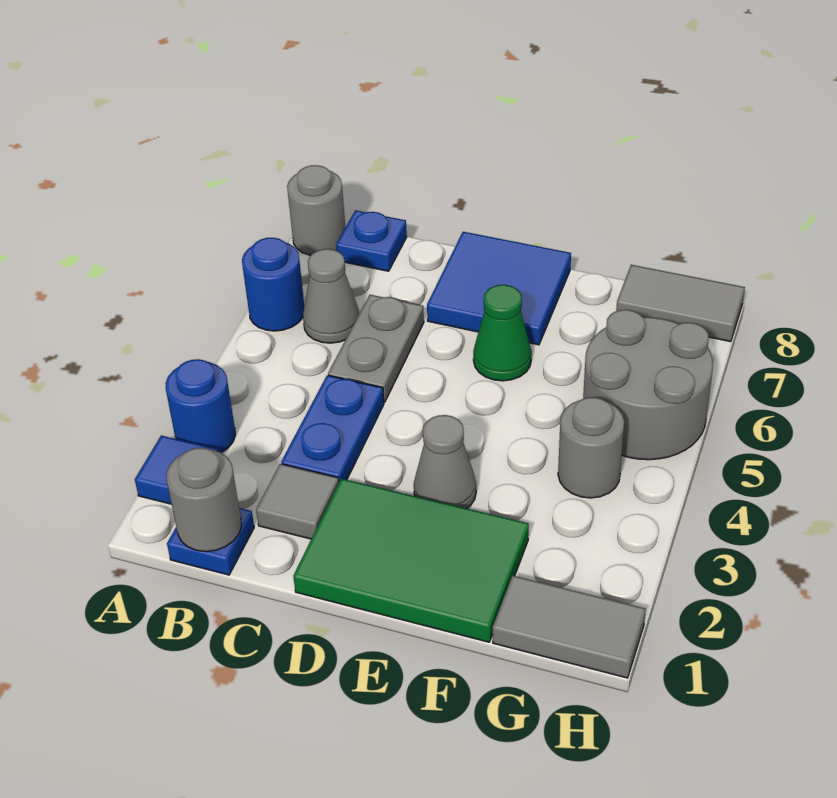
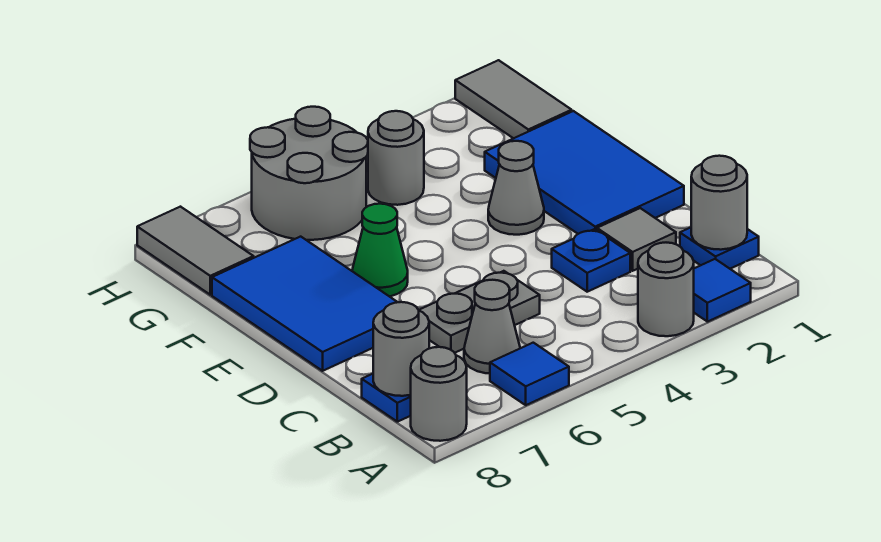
blue 1x1 round brick [165,359,235,453] -> grey 1x1 round brick [638,243,694,336]
blue 1x1 round brick [242,238,304,331] -> blue 1x1 tile [490,343,569,405]
none -> grey 1x1 round brick [373,302,429,396]
blue 1x2 plate [281,375,384,482] -> blue 1x1 plate [552,229,630,292]
green 2x3 tile [293,479,529,642] -> blue 2x3 tile [485,111,684,234]
blue 2x2 tile [427,232,571,345] -> blue 2x3 tile [212,237,397,371]

